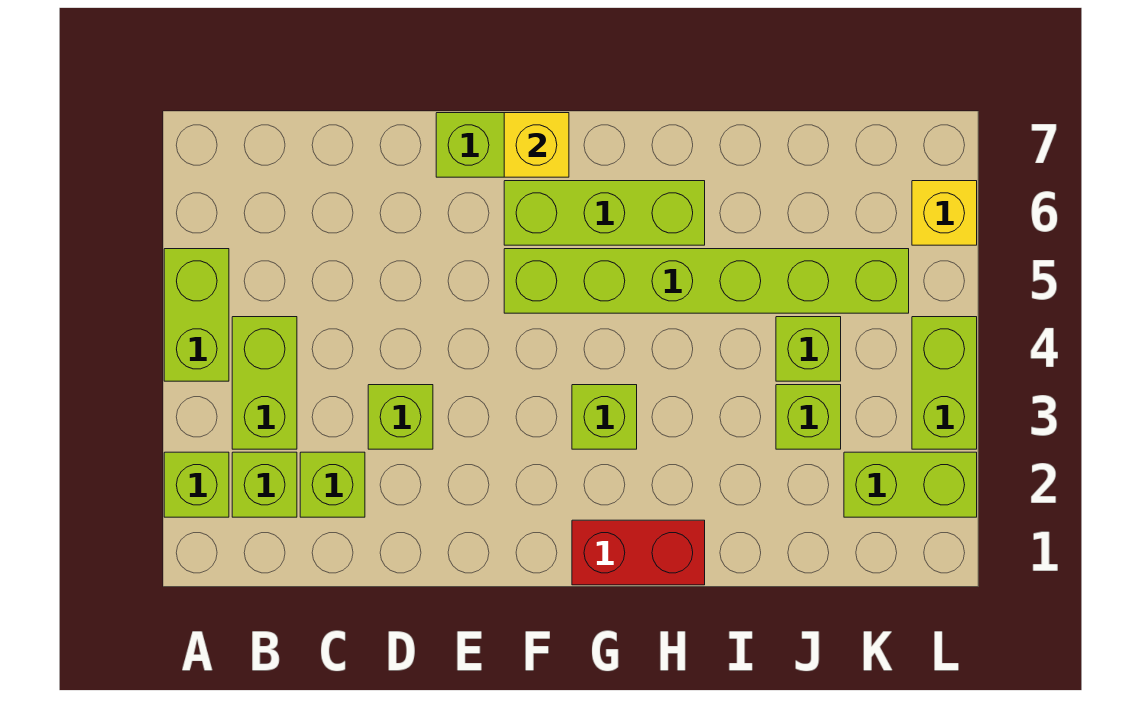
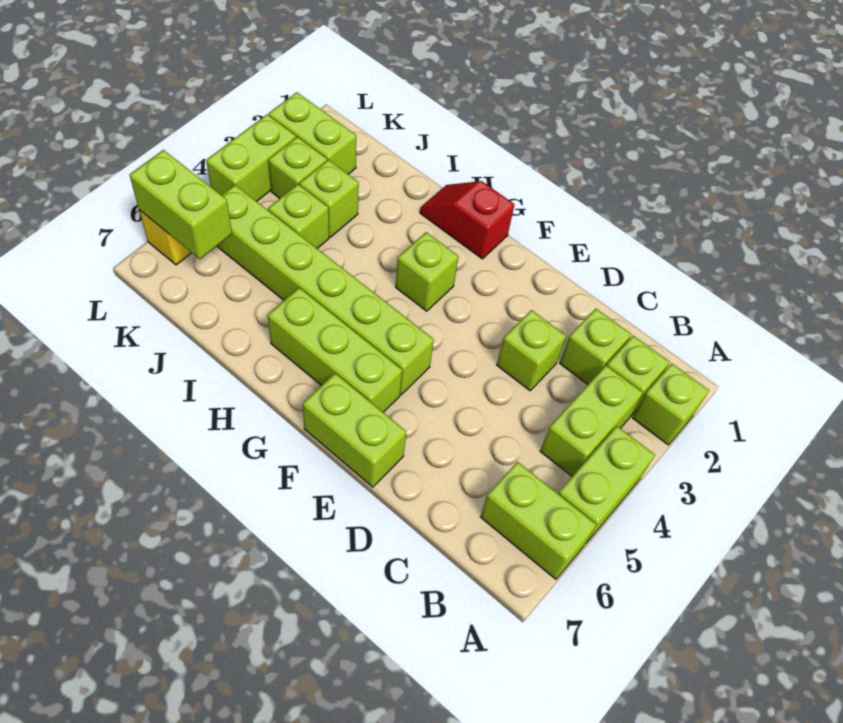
none -> lime 1x2 brick [480,462,596,579]
yellow 1x1 brick [504,113,569,177] -> none
red 1x2 brick [572,520,705,585] -> red 1x2 slope [420,181,515,259]
none -> lime 1x1 brick [268,137,327,198]
none -> lime 1x2 brick [129,150,232,259]

